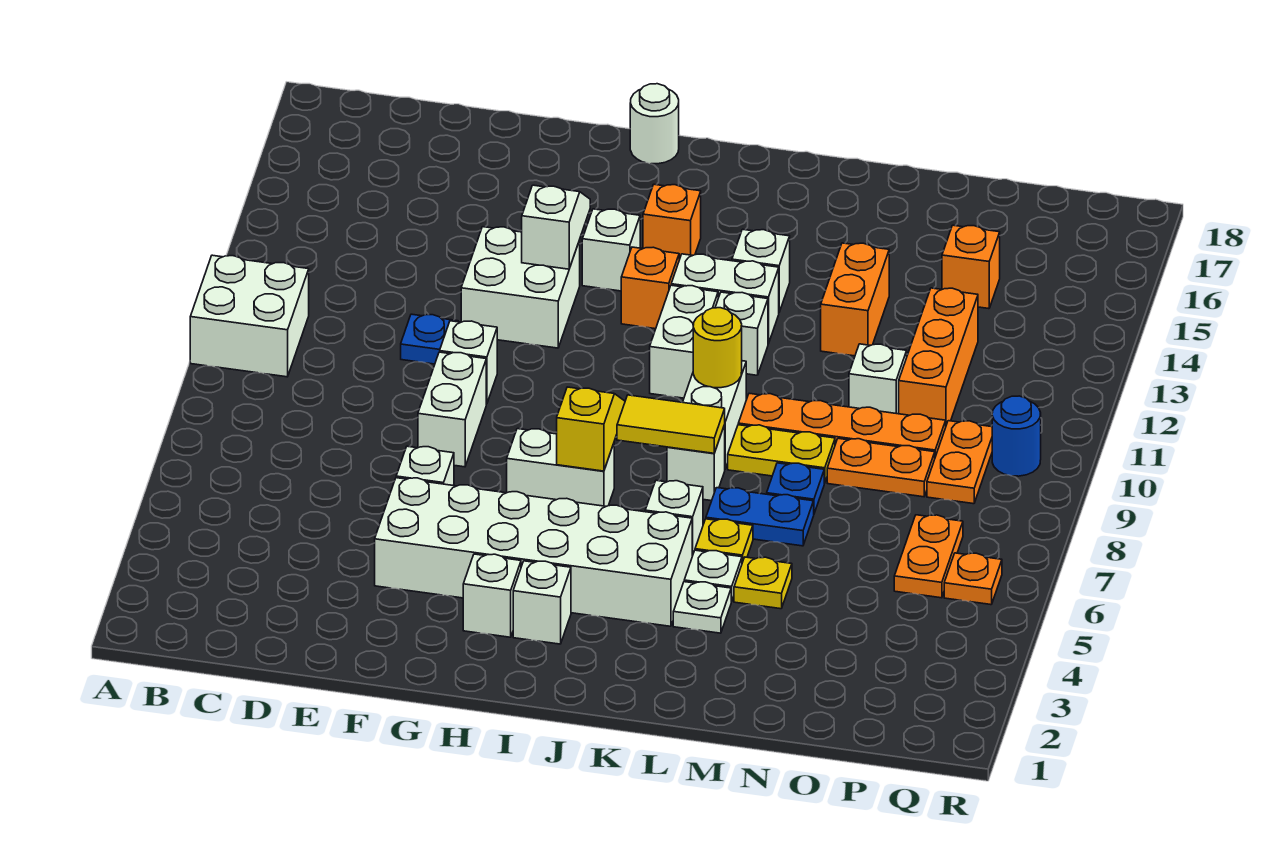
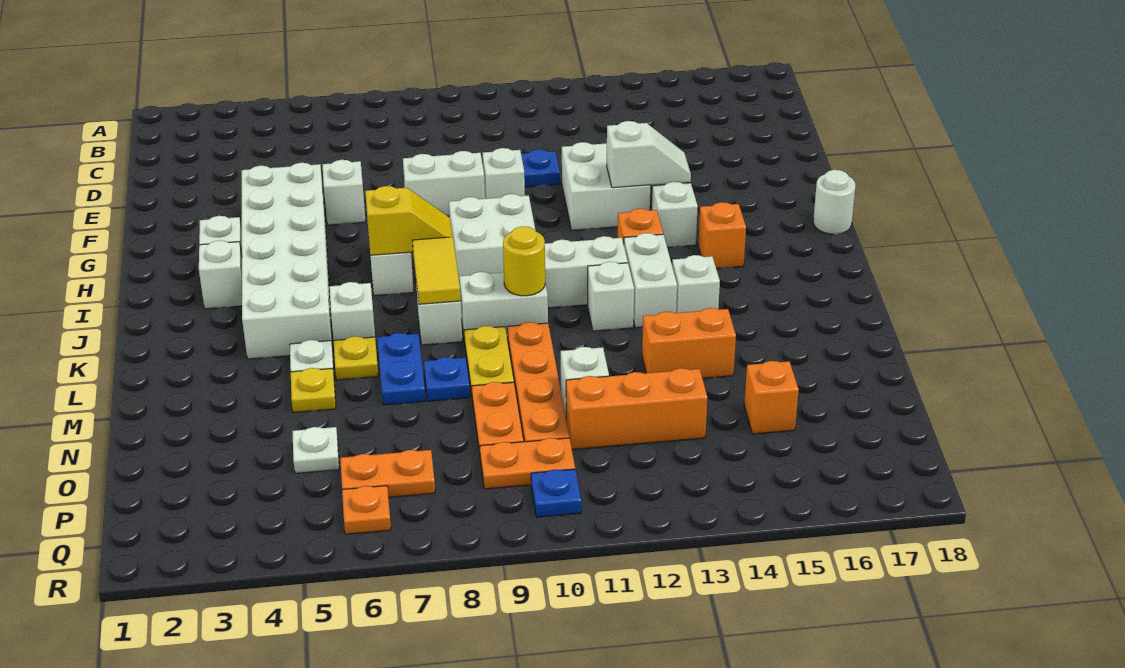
white 2x2 brick [190,255,309,377] -> white 2x2 brick moved to [449,194,536,284]
white 1x1 plate [673,582,731,633] -> white 1x1 plate moved to [292,427,339,473]
blue 1x1 round brick [992,396,1041,476] -> blue 1x1 plate [531,469,581,517]

